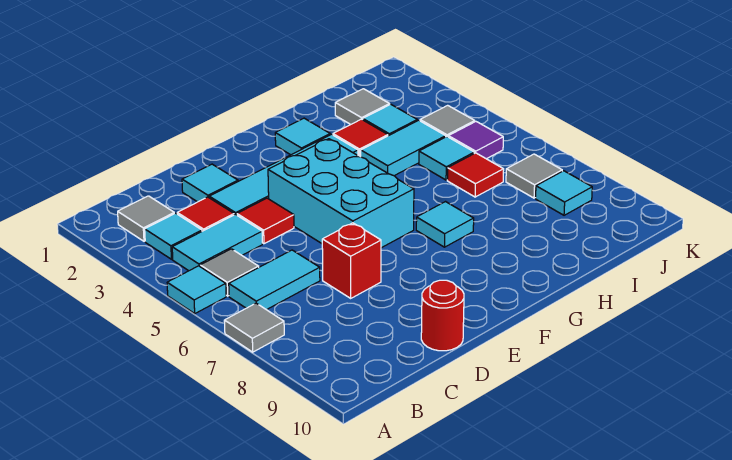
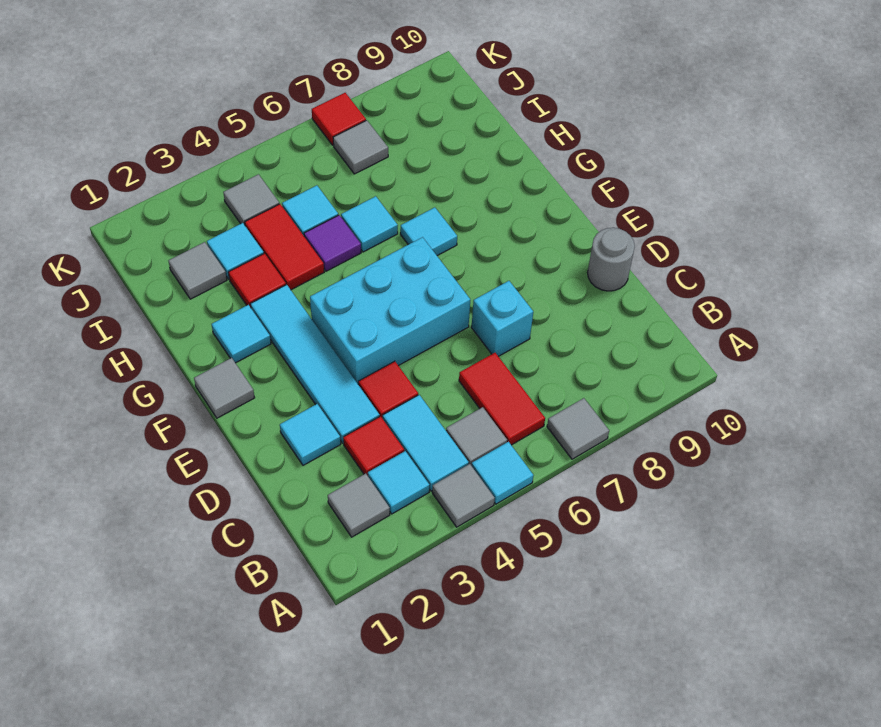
none -> grey 1x1 tile [432,464,495,527]
cyan 1x2 tile [229,250,320,310] -> red 1x2 tile [459,353,545,445]
red 1x1 brick [322,223,381,298] -> cyan 1x1 brick [472,281,533,356]
red 1x1 round brick [421,280,464,351] -> grey 1x1 round brick [588,228,635,291]
none -> grey 1x1 tile [194,358,255,418]
cyan 1x2 tile [361,120,446,176] -> red 1x2 tile [245,204,324,290]
red 1x1 tile [447,153,504,197] -> red 1x1 tile moved to [312,93,366,145]
purple 1x1 tile [448,122,503,159] -> purple 1x1 tile moved to [304,215,361,271]
cyan 1x1 tile [536,171,592,215] -> cyan 1x1 tile moved to [341,196,398,252]

